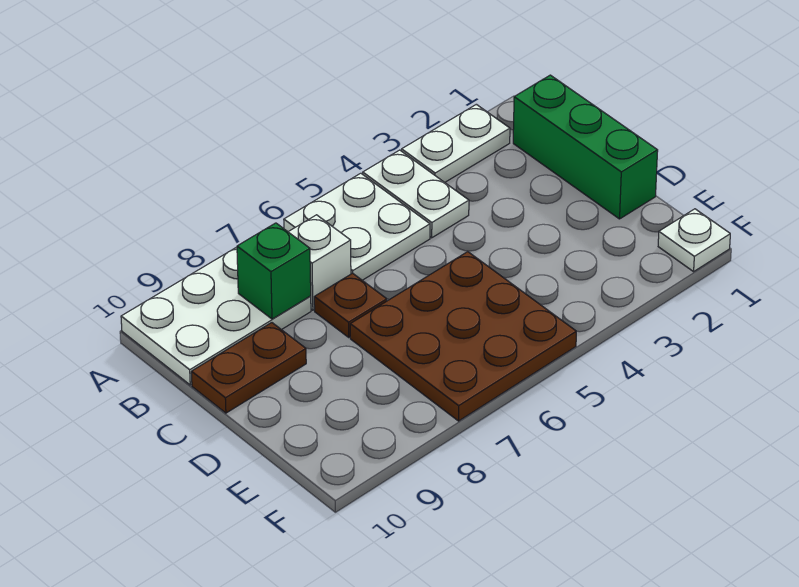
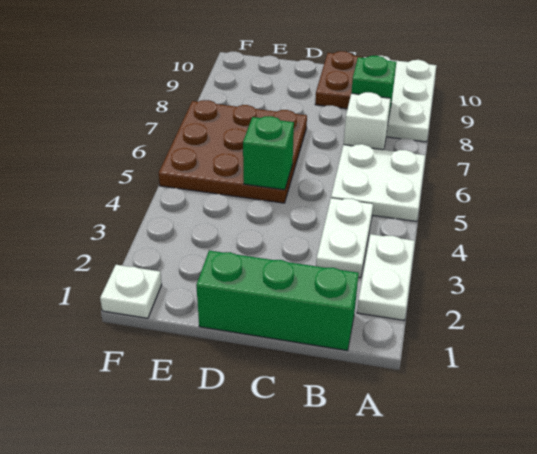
white 1x2 plate [363,150,469,238] -> white 1x2 plate turned to [316,198,373,278]
brown 1x1 plate [314,273,387,337] -> none
none -> green 1x1 brick [243,116,294,190]

